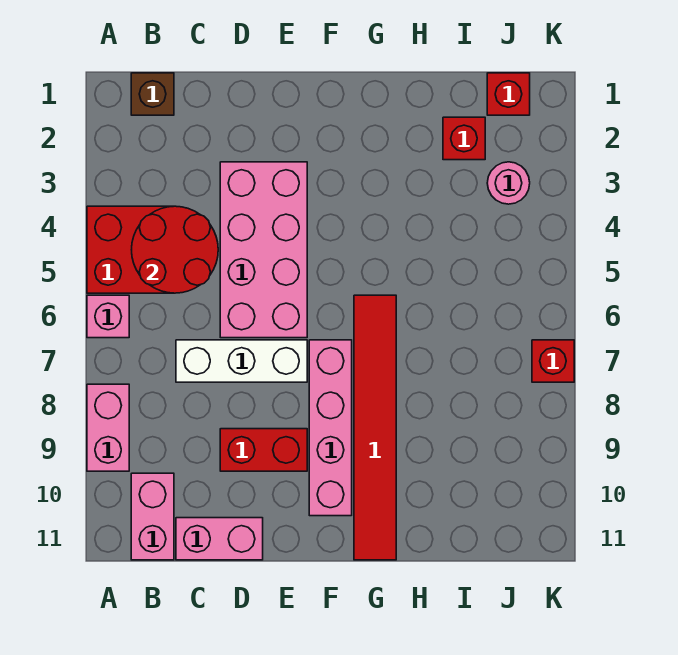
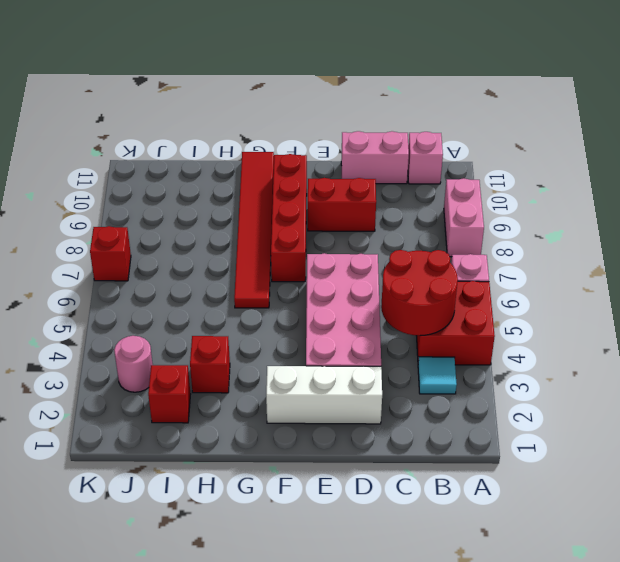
brown 1x1 brick [131,73,174,115] -> none
none -> cyan 1x1 tile [418,357,457,394]
pink 1x2 brick [131,473,174,560] -> pink 1x1 brick [408,132,443,184]
white 1x3 brick [176,340,307,382] -> white 1x3 brick moved to [266,366,382,424]
pink 1x4 brick [309,340,352,516] -> red 1x4 brick [271,154,307,282]
red 1x1 brick [487,73,530,115] -> red 1x1 brick moved to [190,336,230,393]

